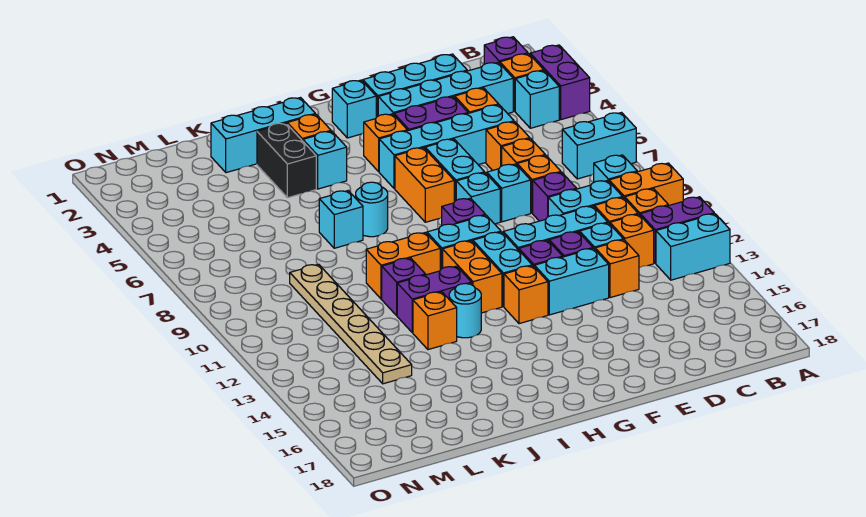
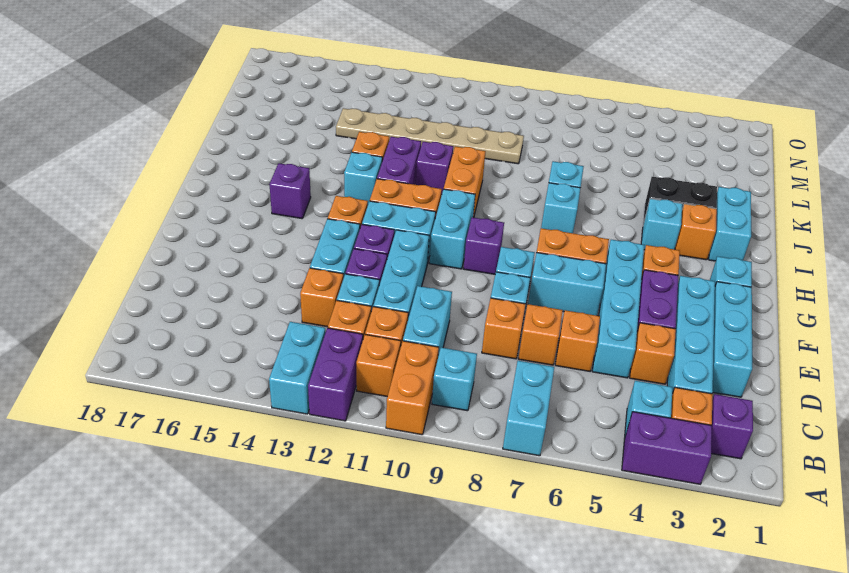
purple 1x1 brick [533,172,577,221] -> purple 1x1 brick moved to [269,163,311,219]
cyan 1x3 brick [211,98,315,173] -> cyan 1x2 brick [709,187,751,261]
cyan 1x1 round brick [356,182,388,237] -> cyan 1x1 brick [541,183,580,233]
cyan 1x1 round brick [449,283,481,338] -> cyan 1x1 brick [344,152,382,204]

